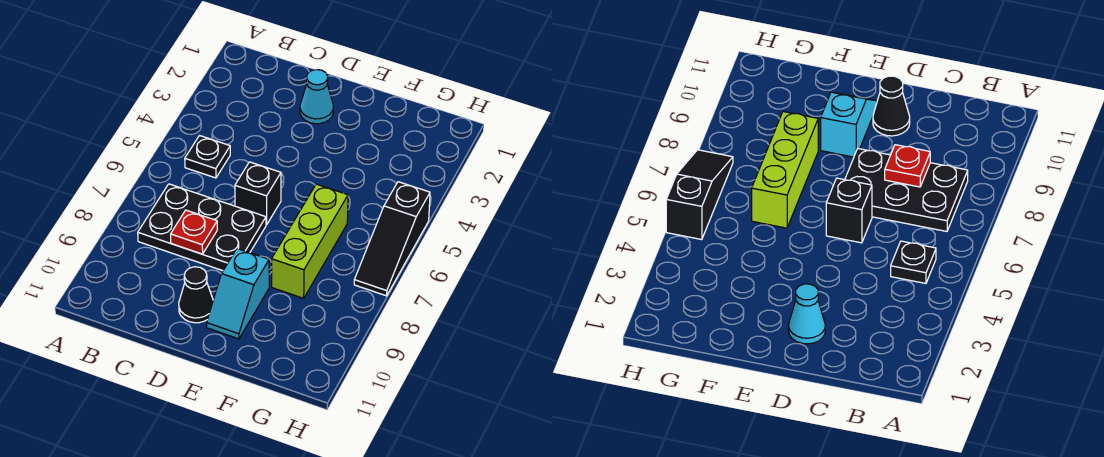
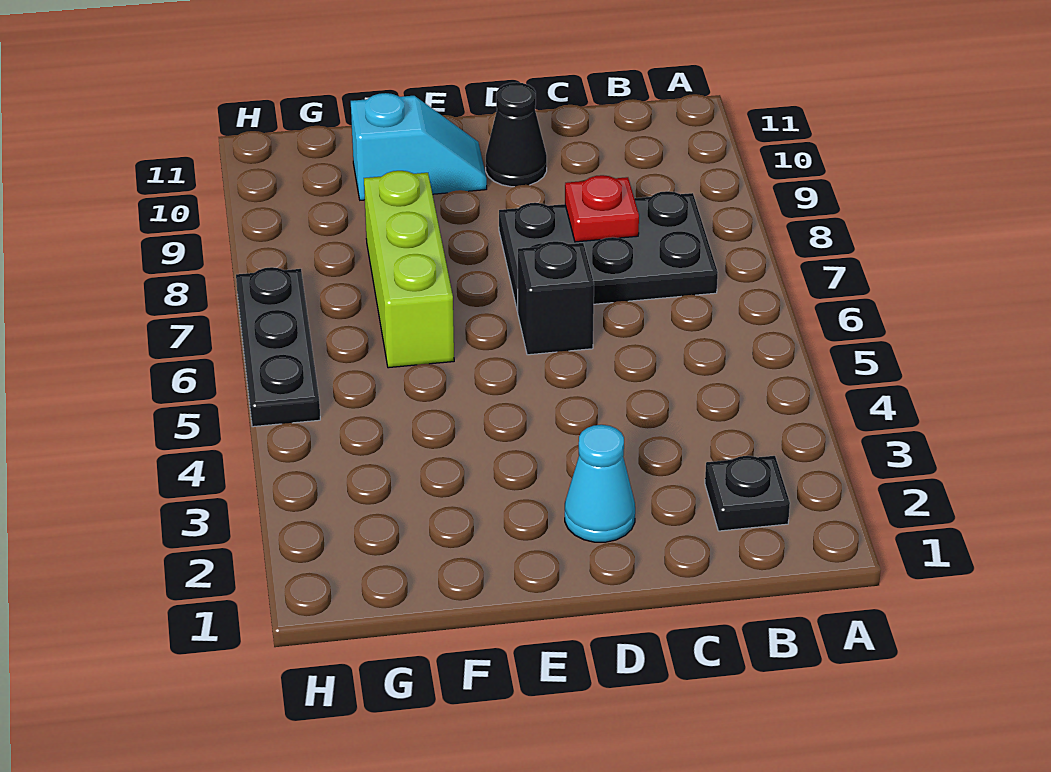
black 1x1 plate [185,136,230,178] -> black 1x1 plate moved to [705,456,790,531]
cyan 1x2 slope [207,249,269,339] -> cyan 1x2 slope turned to [351,93,487,200]
black 1x3 slope [354,182,430,296] -> black 1x3 plate [236,267,320,427]

